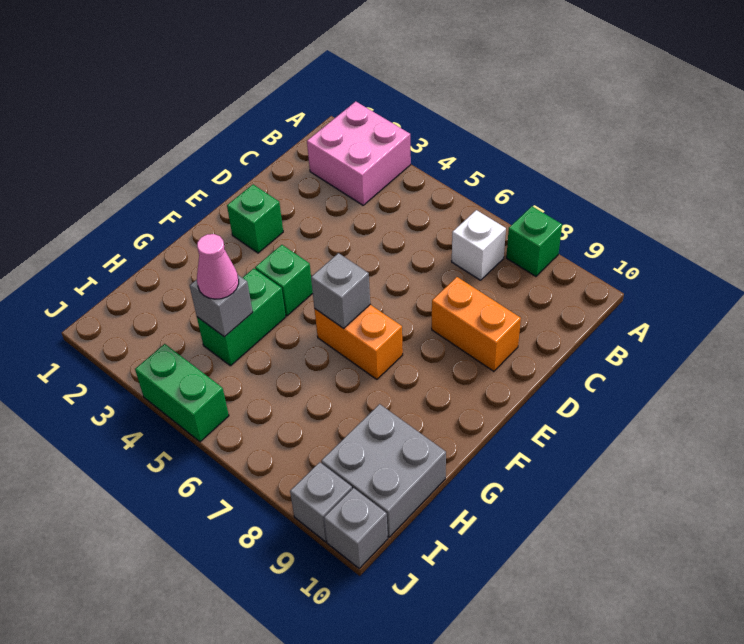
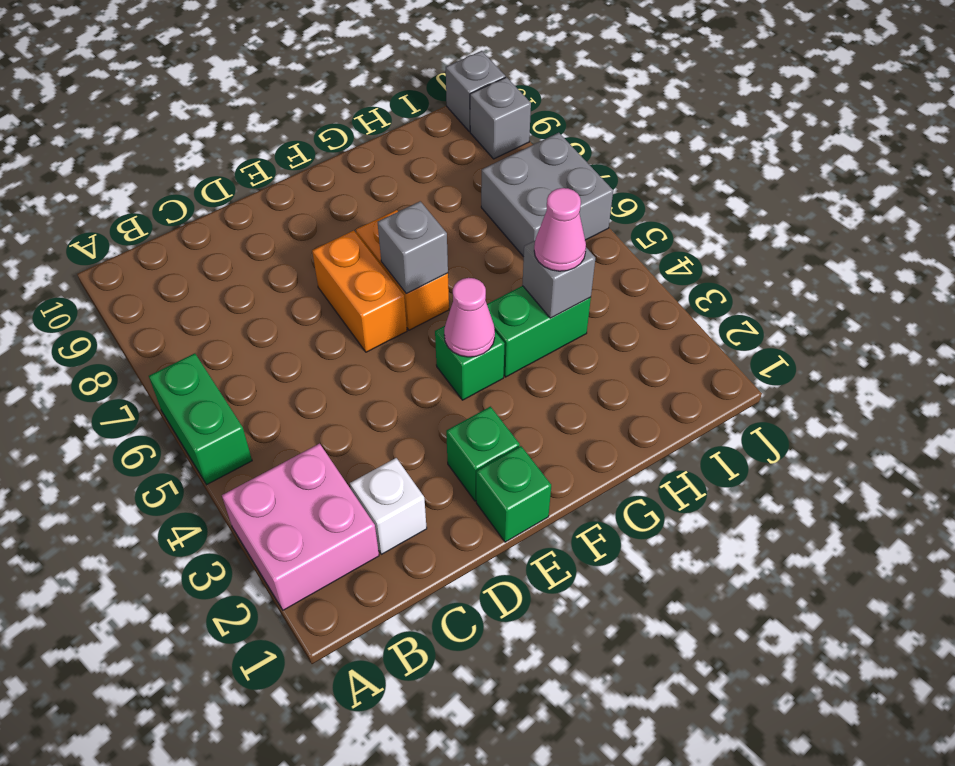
green 1x1 brick [506,206,562,276] -> green 1x1 brick moved to [476,446,551,542]
white 1x1 brick [452,210,506,280] -> white 1x1 brick moved to [350,458,427,554]
orange 1x2 brick [432,277,521,371] -> orange 1x2 brick moved to [312,231,407,352]
none -> pink 1x1 cone [444,278,495,357]
grey 2x2 brick [321,404,446,537] -> grey 2x2 brick moved to [481,133,613,257]
green 1x2 brick [135,344,229,442] -> green 1x2 brick moved to [149,353,252,485]

